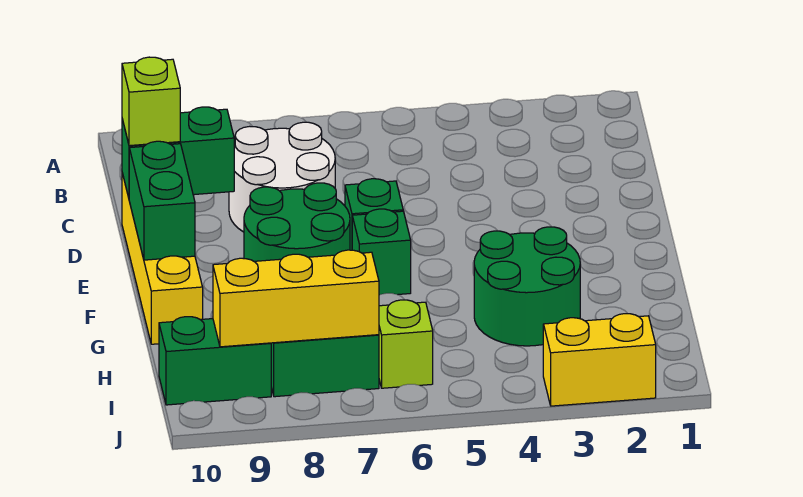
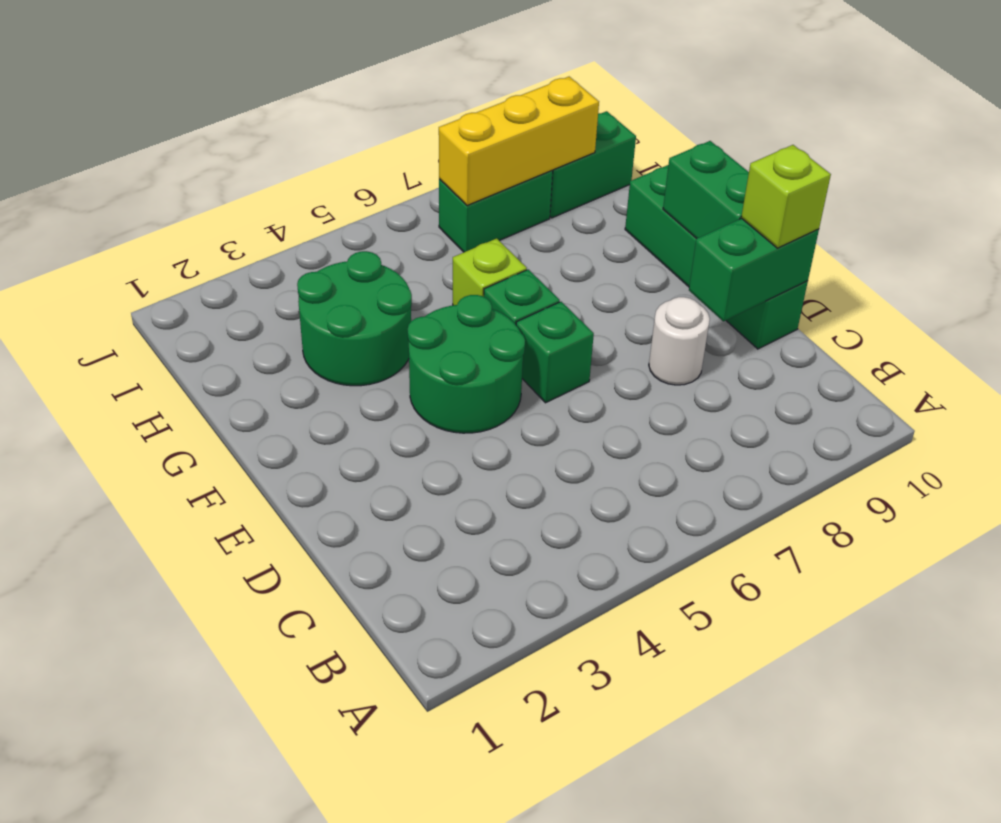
white 2x2 round brick [229,122,335,232] -> white 1x1 round brick [649,297,710,385]
yellow 1x4 brick [122,173,203,344] -> green 1x4 brick [625,165,808,349]
green 2x2 round brick [244,183,350,261] -> green 2x2 round brick moved to [408,295,525,433]
lime 1x1 brick [379,300,433,388] -> lime 1x1 brick moved to [453,238,527,305]
yellow 1x2 brick [543,314,656,406] -> none

